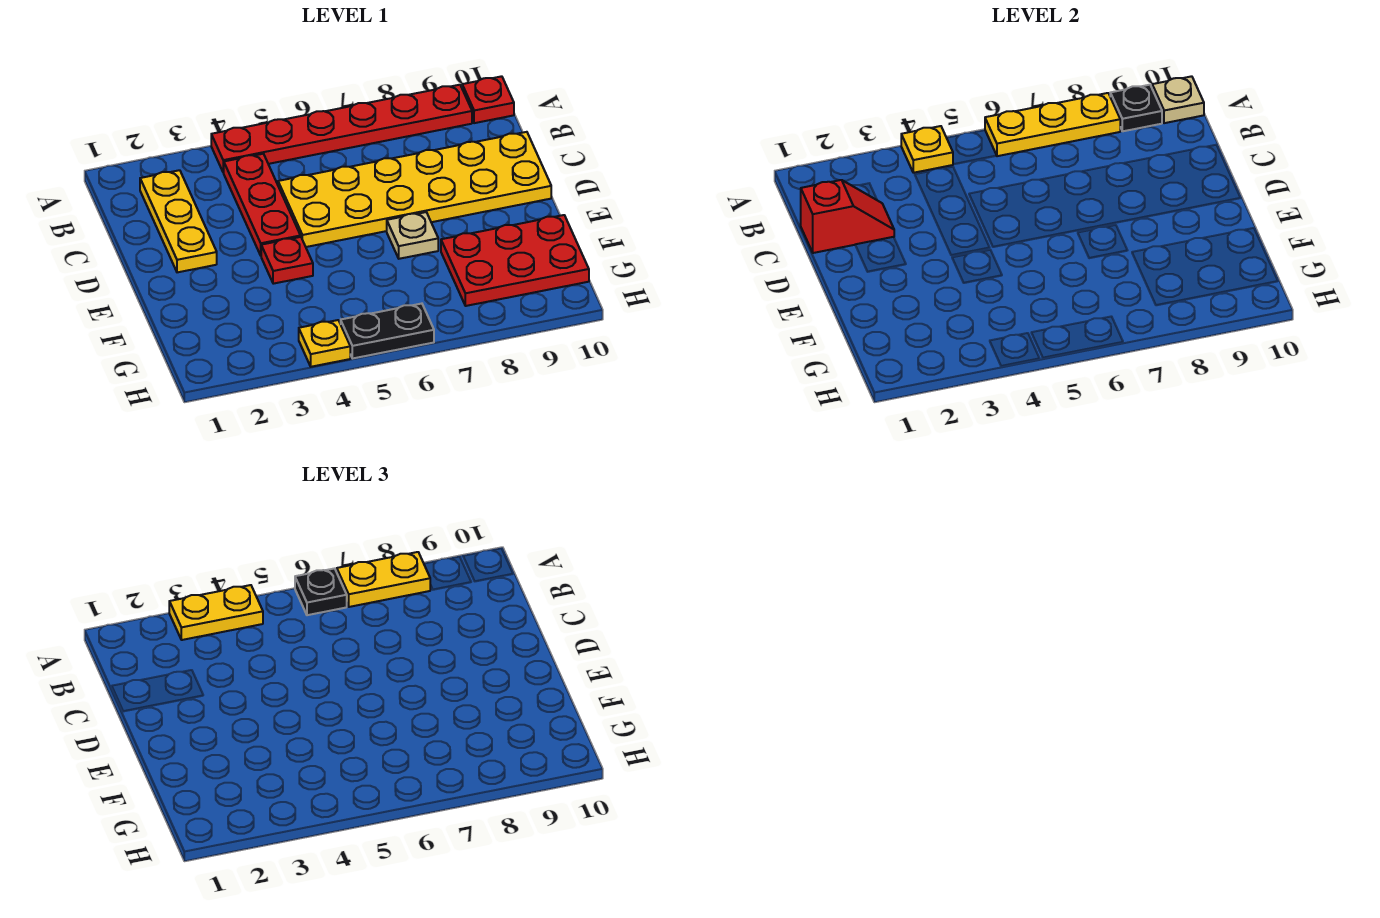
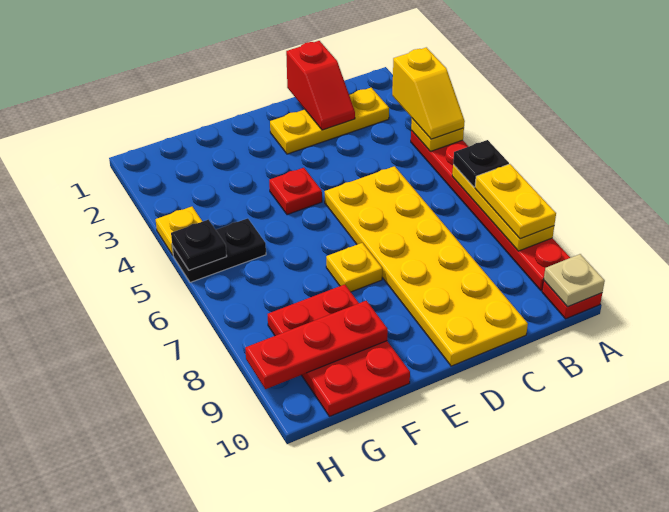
yellow 1x2 plate [169,585,263,640] -> yellow 1x2 slope [392,47,465,139]
black 1x1 plate [1110,85,1162,131] -> black 1x1 plate moved to [171,219,227,270]
red 1x3 plate [223,154,300,255] -> red 1x3 plate moved to [245,301,388,389]
tan 1x1 plate [387,212,438,259] -> yellow 1x1 plate [326,243,382,292]
black 1x2 plate [341,304,434,358] -> black 1x2 plate turned to [172,218,266,282]

